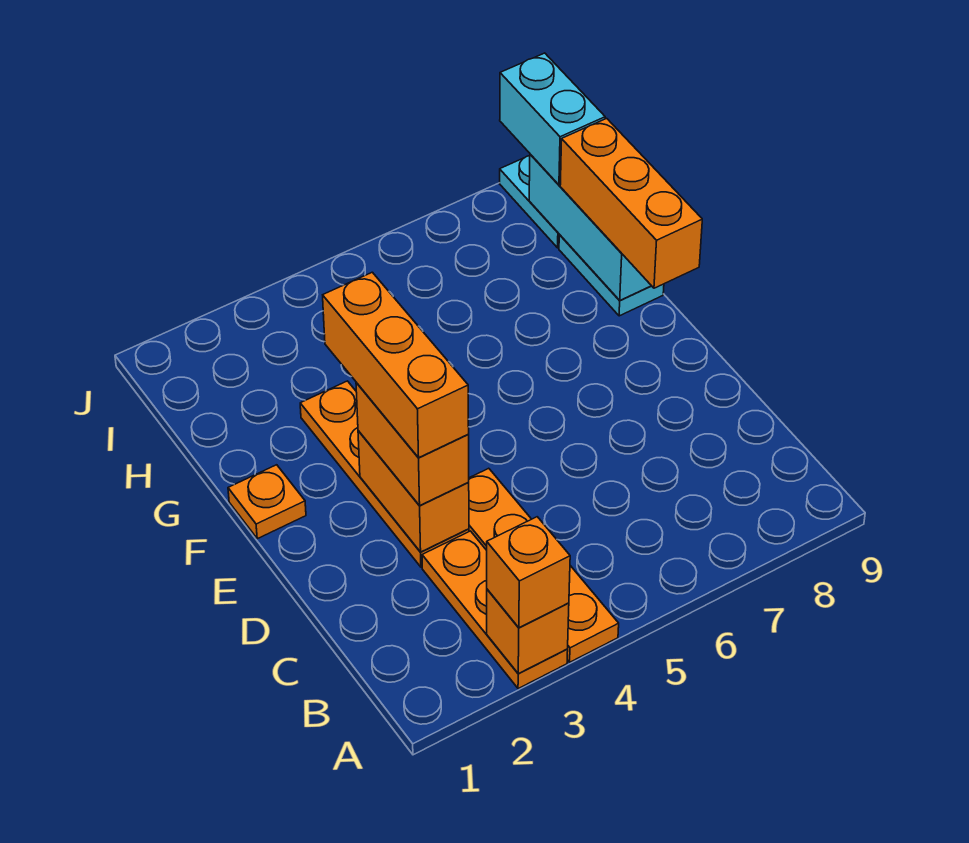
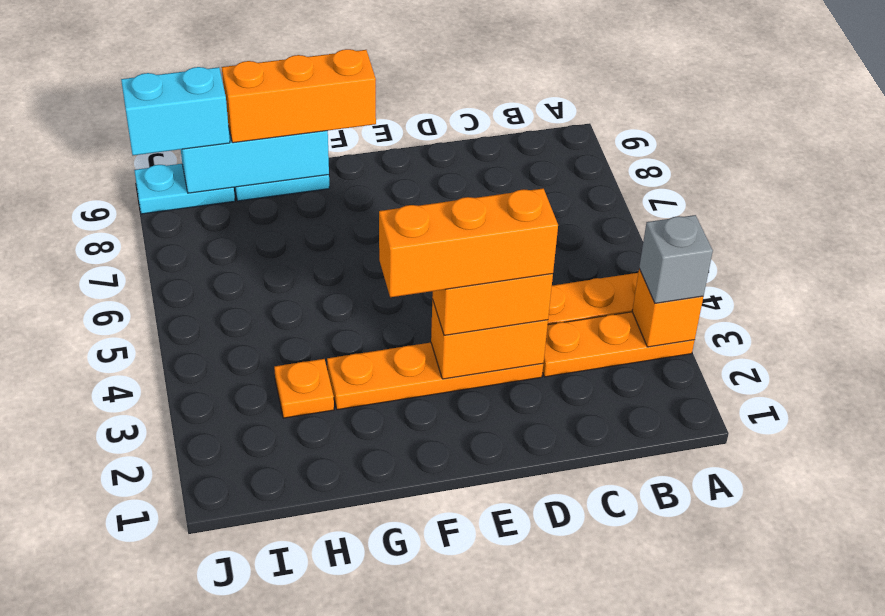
orange 1x1 brick [487,517,570,628] -> grey 1x1 brick [639,215,713,303]
orange 1x1 plate [228,465,306,539] -> orange 1x1 plate moved to [274,359,334,418]

